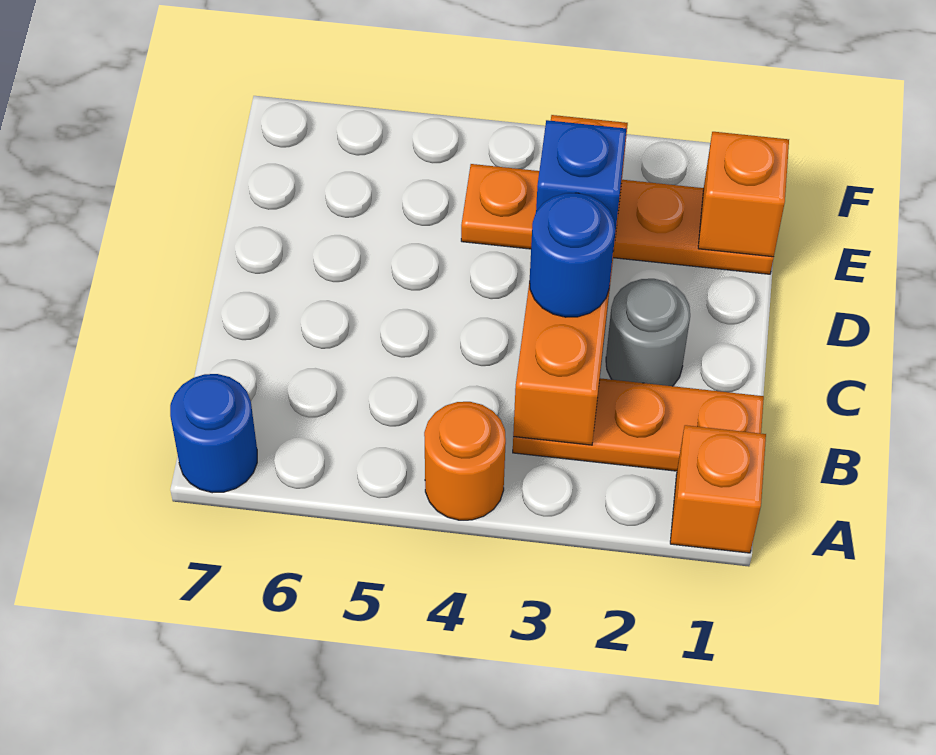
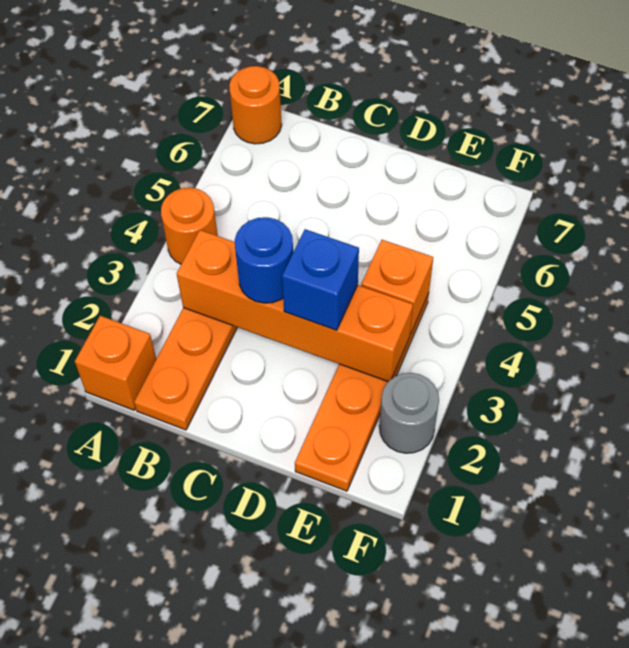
blue 1x1 round brick [170,374,257,493] -> orange 1x1 round brick [229,66,282,144]
grey 1x1 round brick [606,279,690,386] -> grey 1x1 round brick moved to [379,373,439,453]
orange 1x1 brick [698,132,789,257] -> orange 1x1 brick moved to [361,240,433,335]

